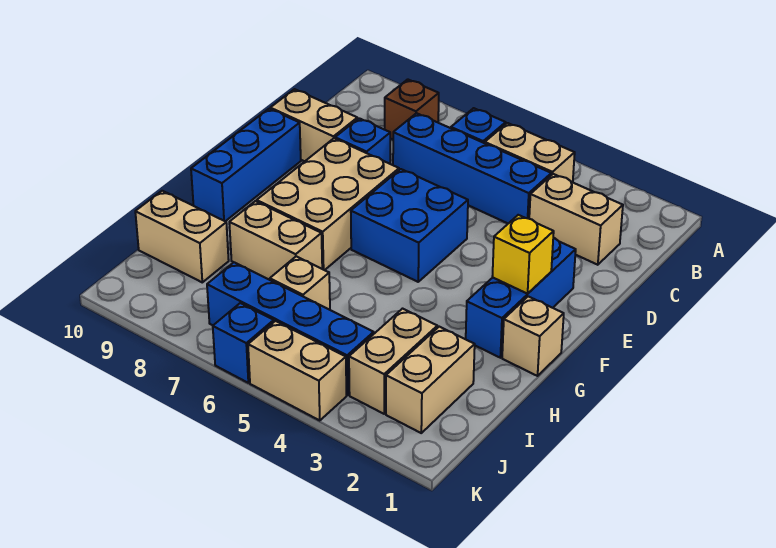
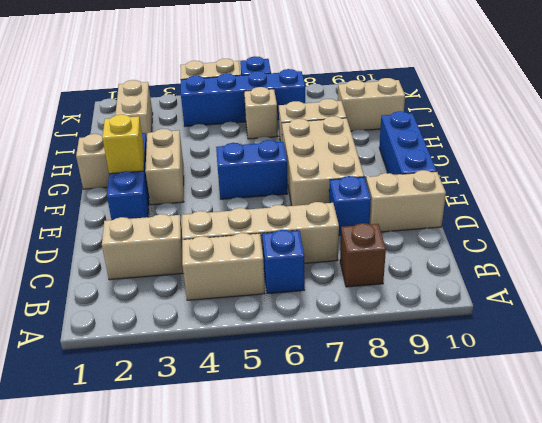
blue 1x4 brick [393,113,551,223] -> tan 1x4 brick [182,202,339,263]
blue 2x2 brick [351,169,468,282] -> blue 1x2 brick [216,140,288,199]
tan 1x2 brick [349,309,437,414] -> tan 1x2 brick moved to [145,129,184,205]

